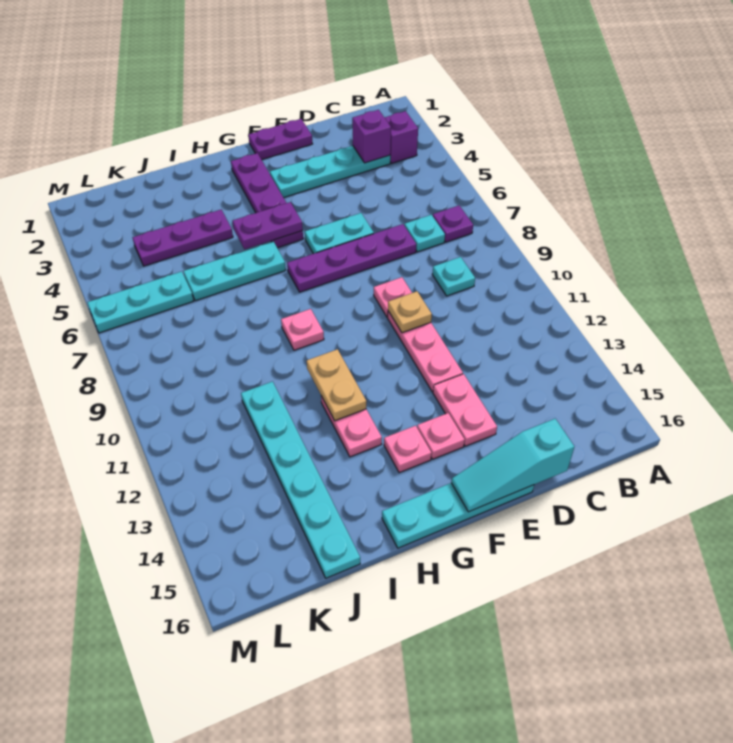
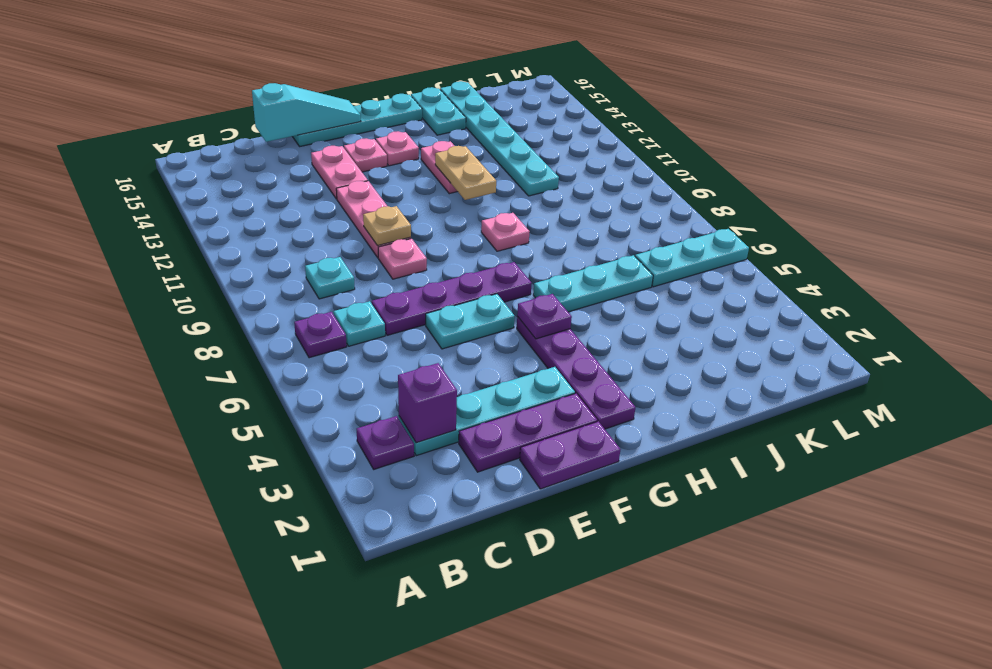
purple 1x1 brick [384,111,418,163] -> purple 1x1 plate [357,416,414,469]
purple 1x2 plate [233,202,303,249] -> purple 1x1 plate [517,294,572,339]
purple 1x3 plate [132,210,233,266] -> purple 1x3 plate moved to [459,393,597,472]
none -> cyan 1x2 plate [411,87,466,135]

